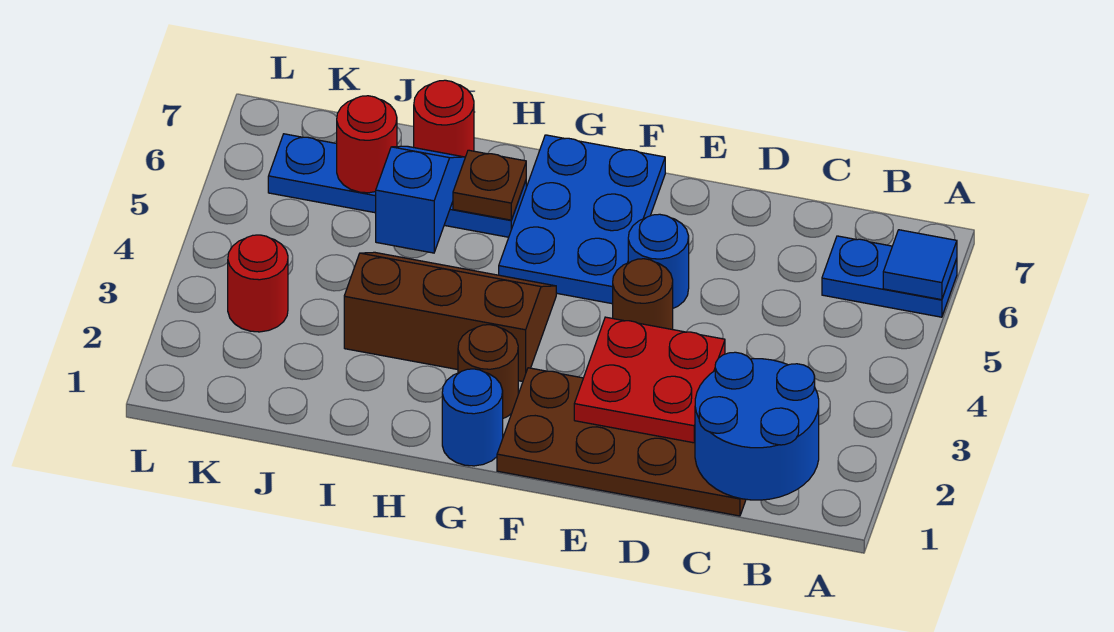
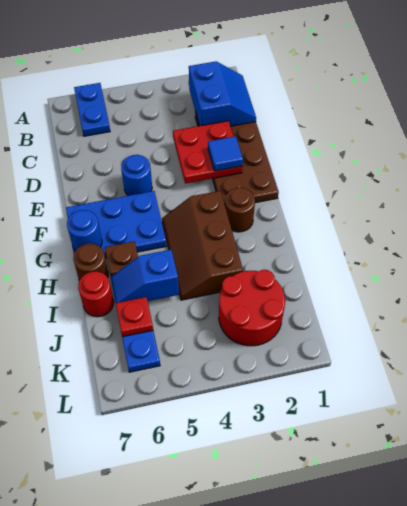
blue 1x1 tile [883,230,957,300] -> blue 1x1 tile moved to [208,136,243,171]
blue 2x2 round brick [695,352,819,500] -> blue 2x2 slope [189,61,256,126]
brown 1x1 round brick [613,259,673,330] -> brown 1x1 round brick moved to [73,244,108,280]
blue 1x1 round brick [442,369,503,466] -> blue 1x1 round brick moved to [67,210,102,251]
red 1x1 round brick [337,96,397,193] -> red 1x1 plate [116,297,153,337]
red 1x1 round brick [228,235,288,332] -> red 2x2 round brick [219,270,285,346]

